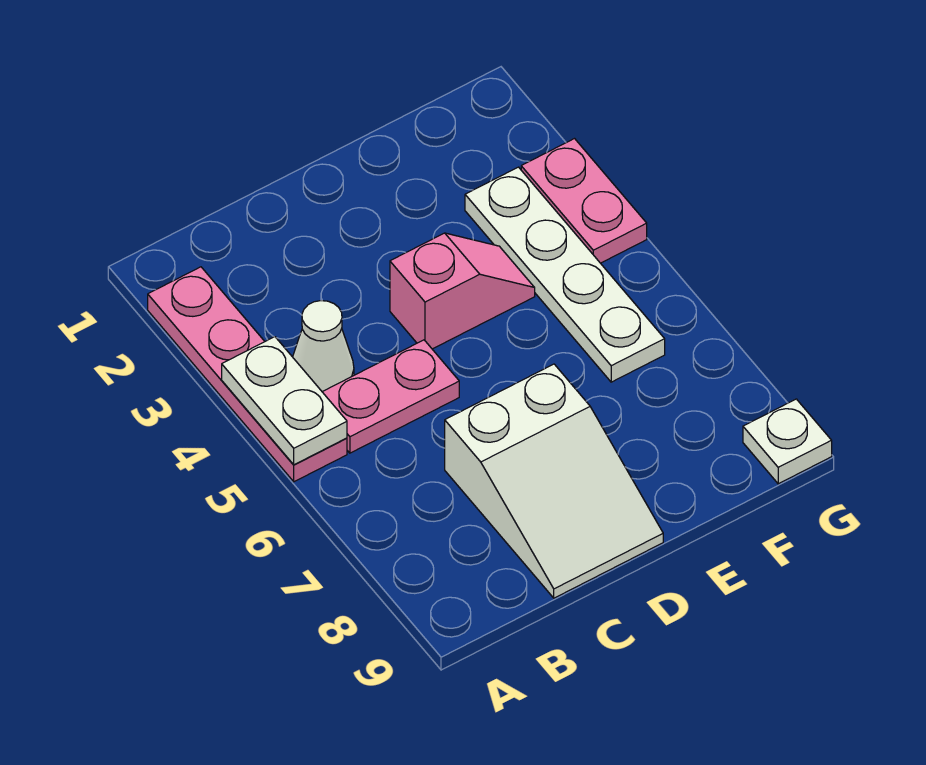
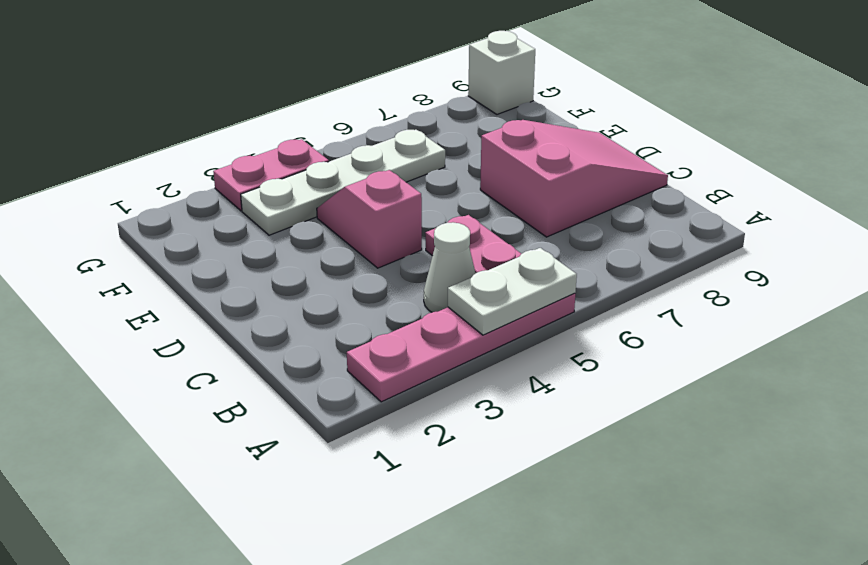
white 2x3 slope [445,364,663,598] -> pink 2x3 slope [480,120,668,237]
white 1x1 plate [743,399,832,484] -> white 1x1 brick [468,31,535,114]

